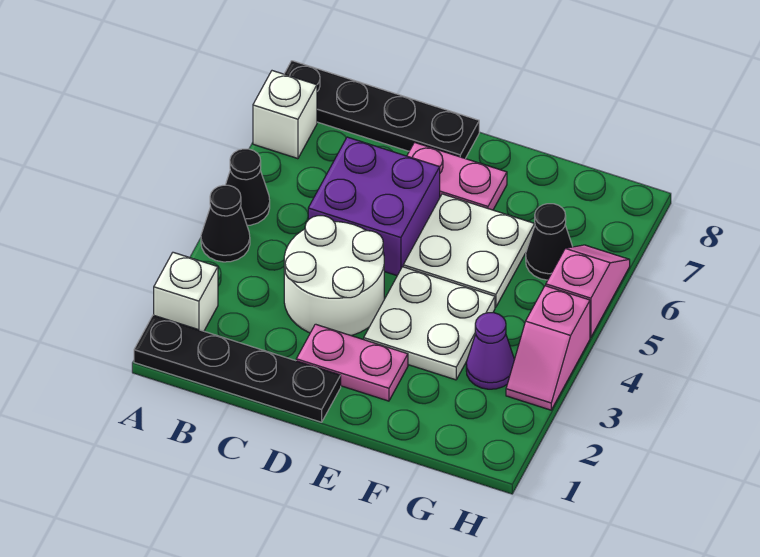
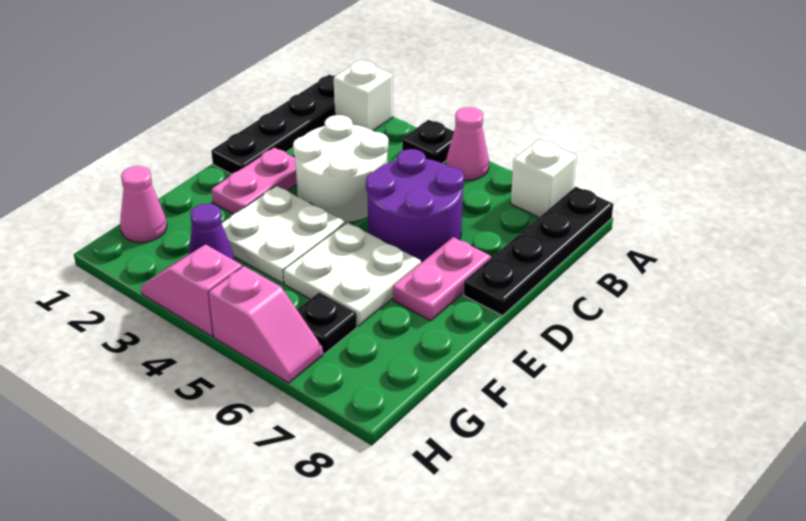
black 1x1 cone [201,185,250,262] -> black 1x1 plate [402,120,454,163]
black 1x1 cone [226,149,270,225] -> pink 1x1 cone [446,107,489,180]
purple 2x2 brick [308,137,440,276] -> purple 2x2 round brick [366,149,464,261]
none -> pink 1x1 cone [120,166,167,242]
black 1x1 cone [526,204,573,280] -> black 1x1 plate [297,292,357,354]

